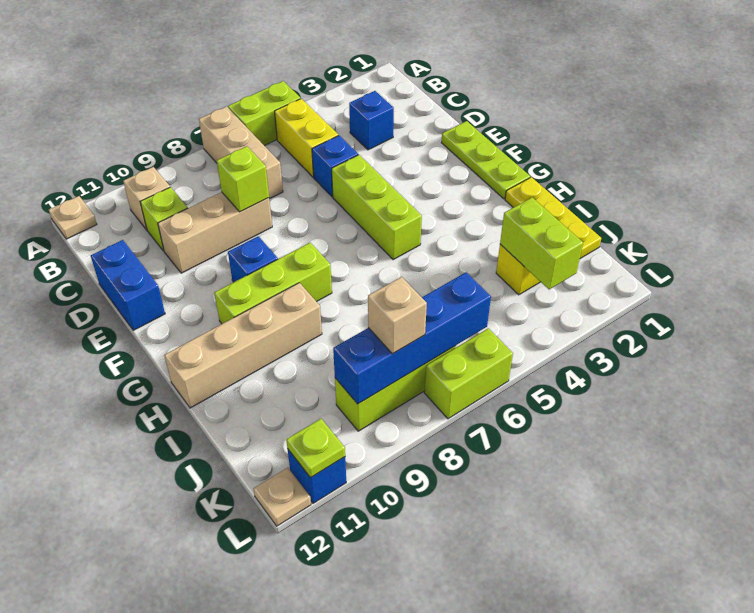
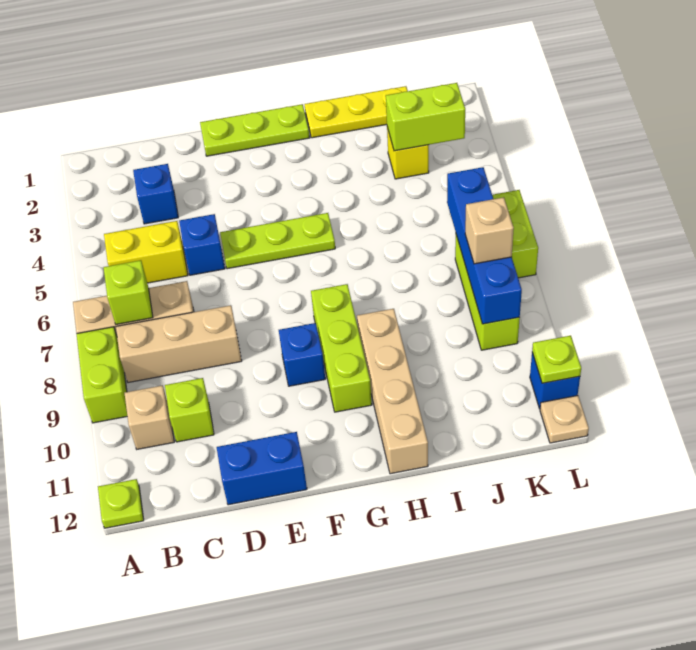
lime 1x2 brick [228,81,301,146] -> lime 1x2 brick moved to [77,327,127,423]
tan 1x1 plate [49,196,97,239] -> lime 1x1 plate [98,479,144,528]
tan 1x3 brick [158,192,272,273] -> tan 1x3 brick turned to [116,305,242,383]
lime 1x1 brick [217,146,269,212] -> lime 1x1 brick moved to [104,260,153,324]
lime 1x3 brick [332,155,422,260] -> lime 1x3 plate [220,213,335,269]

